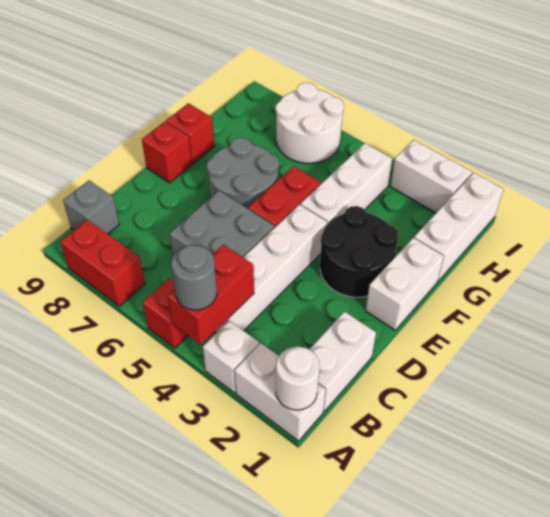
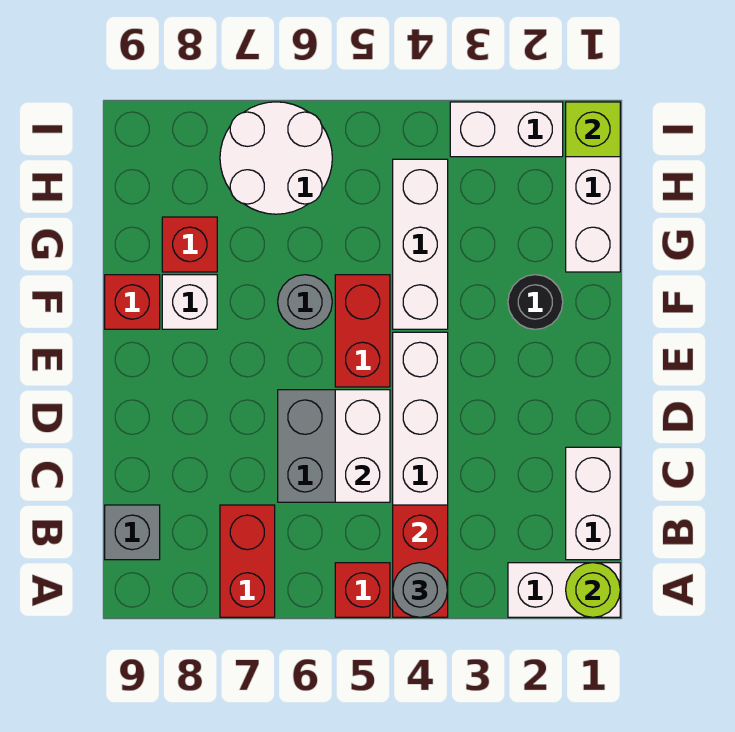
white 1x1 round brick [276,347,320,410] -> lime 1x1 round brick [566,563,620,617]
white 1x1 brick [203,321,259,393] -> white 1x1 brick moved to [162,275,217,329]
red 1x2 brick [60,220,145,306] -> red 1x2 brick turned to [220,505,275,617]
white 1x2 brick [365,238,444,330] -> white 1x2 brick moved to [335,390,390,502]
black 2x2 round brick [320,206,399,297] -> black 1x1 round brick [508,275,563,329]
grey 2x2 round brick [207,138,279,208] -> grey 1x1 round brick [278,275,332,329]
red 1x1 brick [142,122,192,183] -> red 1x1 brick moved to [162,217,217,272]
none -> lime 1x1 brick [566,102,620,157]

